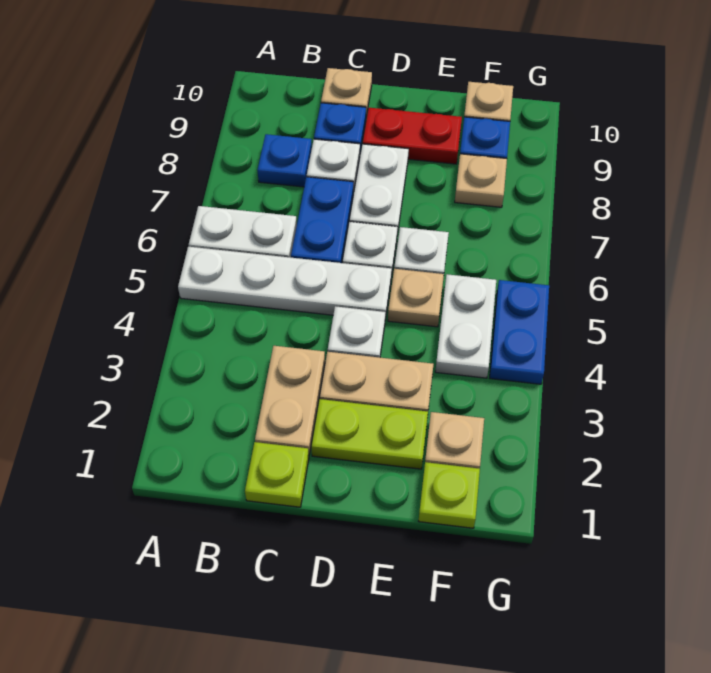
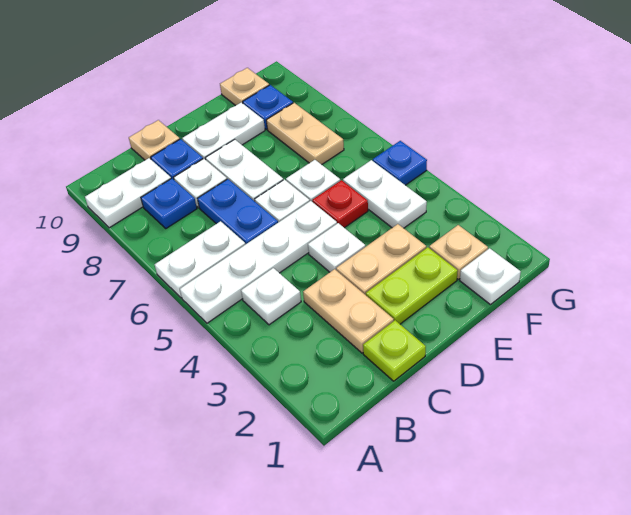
none -> white 1x2 plate [85,158,171,228]
none -> white 1x1 plate [241,268,301,325]
red 1x2 plate [362,108,462,164] -> white 1x2 plate [182,102,265,160]
tan 1x1 plate [388,269,444,327] -> red 1x1 plate [312,180,368,228]
lime 1x1 plate [419,462,480,528] -> white 1x1 plate [460,248,521,305]
tan 1x1 plate [455,154,507,207] -> tan 1x2 plate [266,103,344,165]
blue 1x2 plate [490,280,549,384] -> blue 1x1 plate [373,141,427,185]

